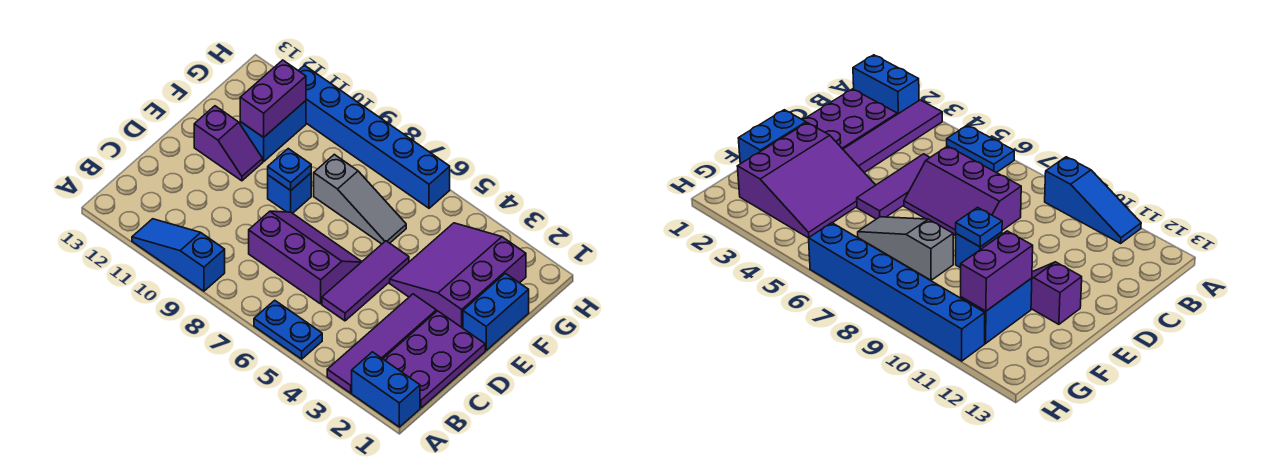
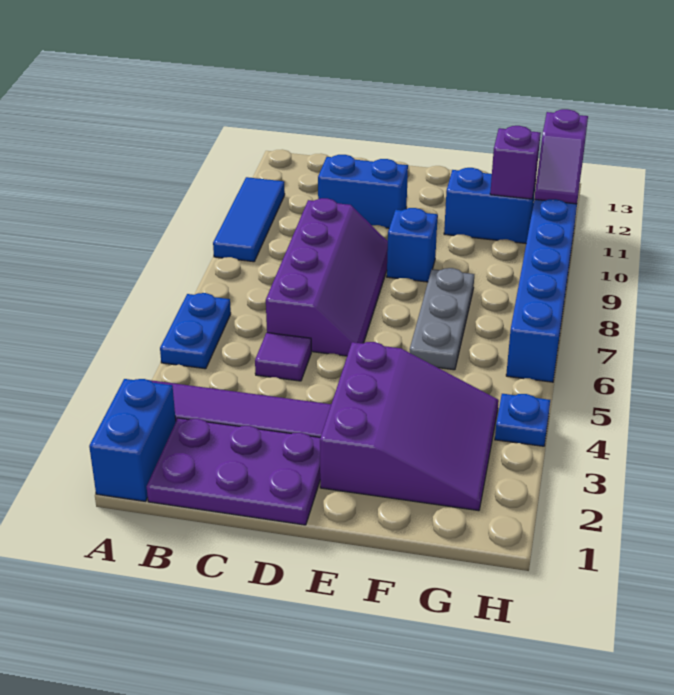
blue 1x3 slope [132,219,225,291] -> blue 1x3 tile [213,177,285,262]
purple 1x3 tile [322,241,409,321] -> purple 1x1 tile [255,333,311,381]
purple 2x3 slope [249,211,362,304] -> purple 2x4 slope [266,198,388,356]
blue 1x2 brick [463,273,529,350] -> blue 1x2 brick moved to [318,155,408,228]
purple 3x3 slope [390,223,526,328] -> purple 3x3 slope turned to [320,342,499,511]
blue 1x1 plate [268,149,311,190] -> blue 1x1 plate moved to [495,394,550,446]
purple 1x2 slope [194,106,263,181] -> purple 1x2 slope moved to [534,109,588,204]
grey 1x3 slope [314,154,406,244] -> grey 1x3 plate [410,268,474,370]
purple 1x2 brick [240,60,306,137] -> purple 1x1 brick [490,126,541,199]

